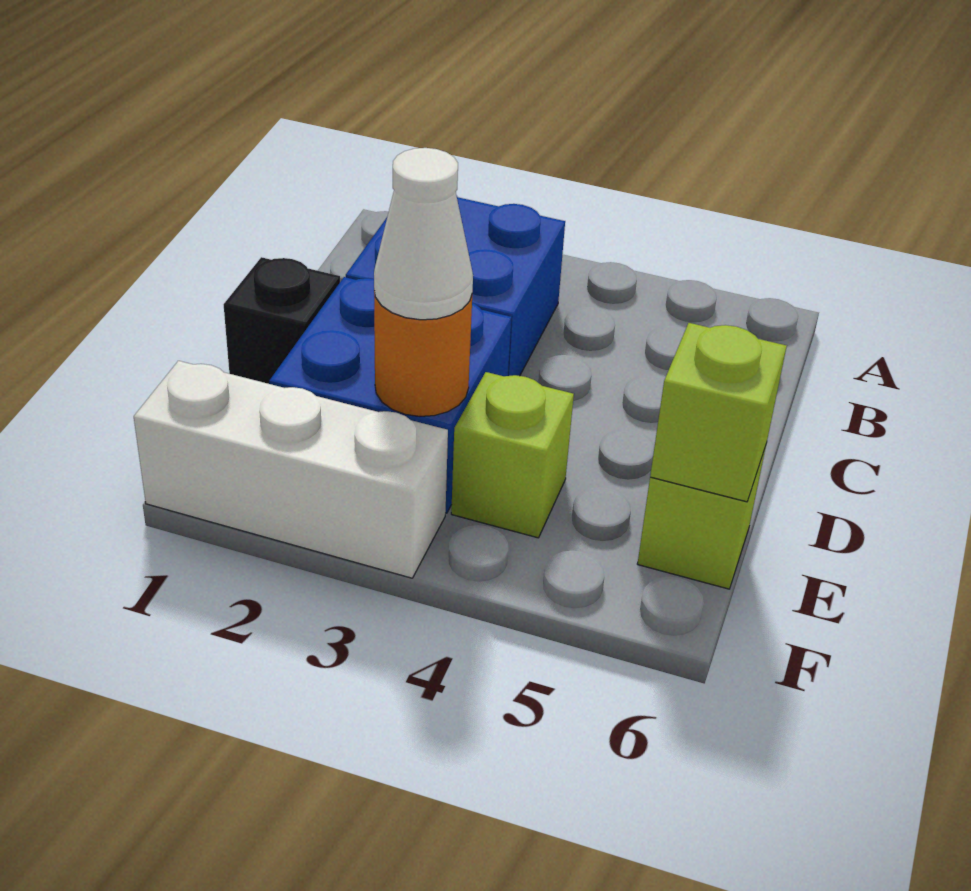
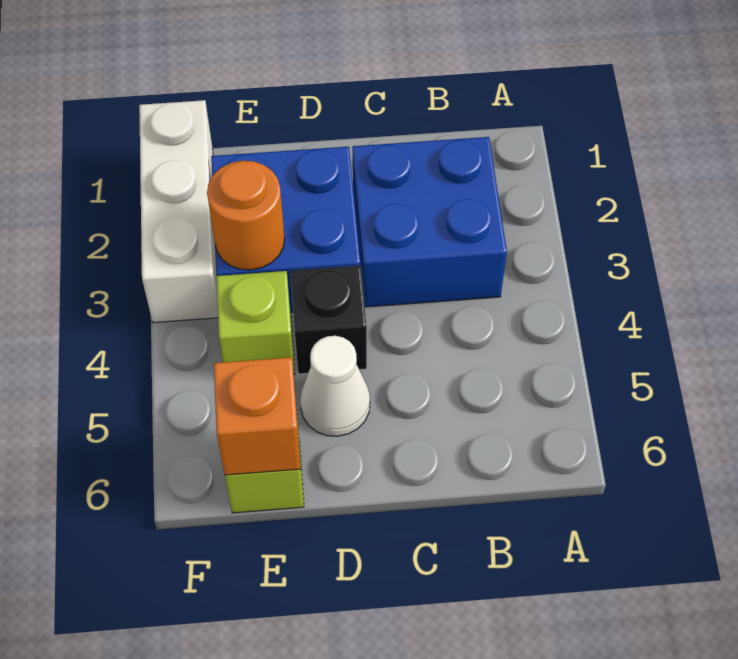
black 1x1 brick [224,257,340,384] -> black 1x1 brick moved to [290,266,367,374]
white 1x1 cone [374,148,473,320] -> white 1x1 cone moved to [300,336,370,436]
lime 1x1 brick [650,323,787,502] -> orange 1x1 brick [214,357,301,475]

